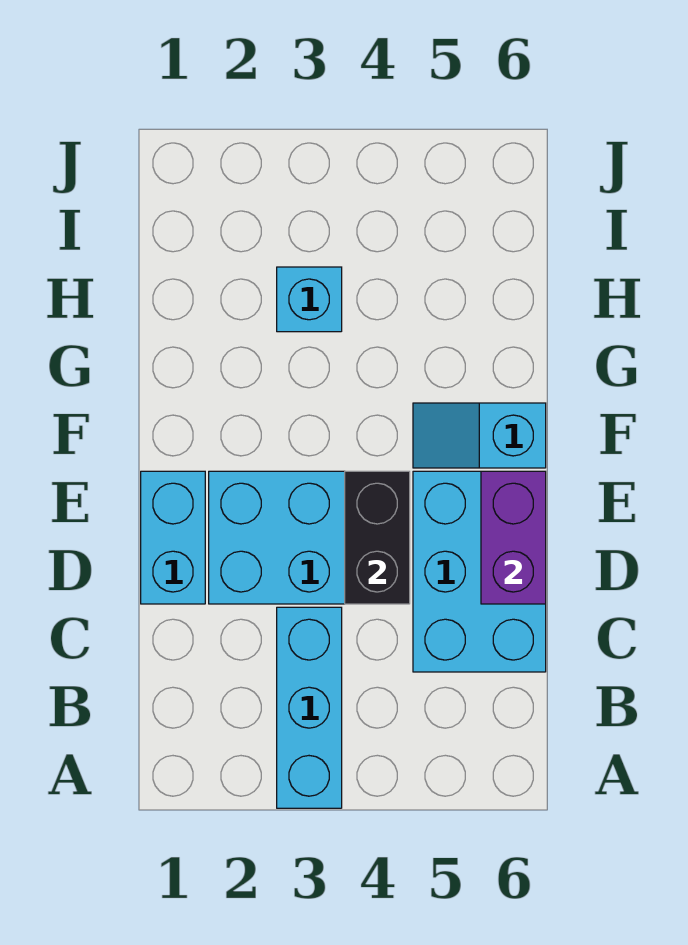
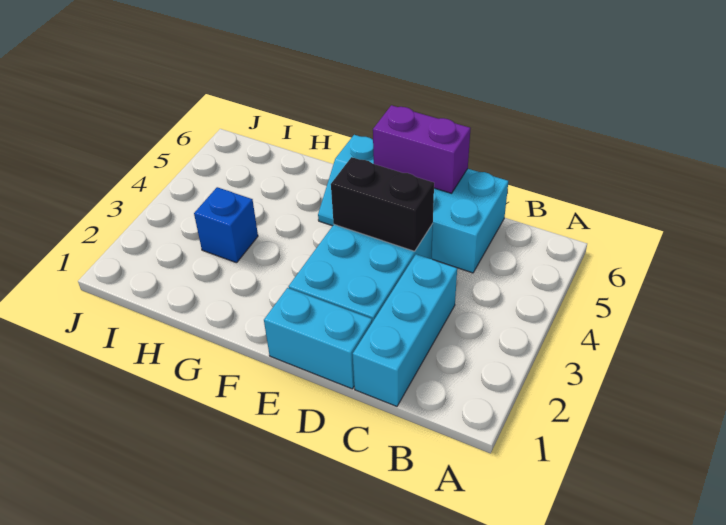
cyan 1x3 brick [277,607,342,808] -> cyan 1x3 brick turned to [353,254,457,406]
cyan 1x1 brick [277,267,342,332] -> blue 1x1 brick [194,187,258,263]

